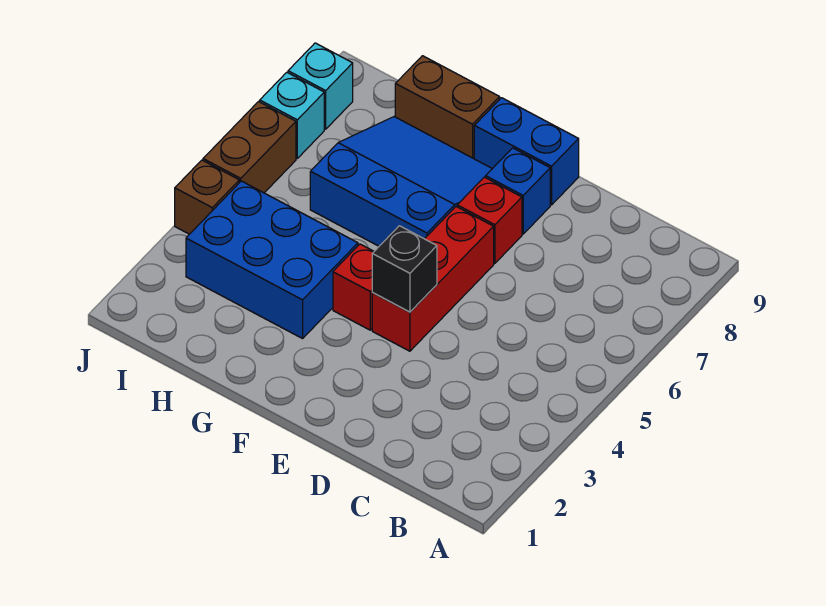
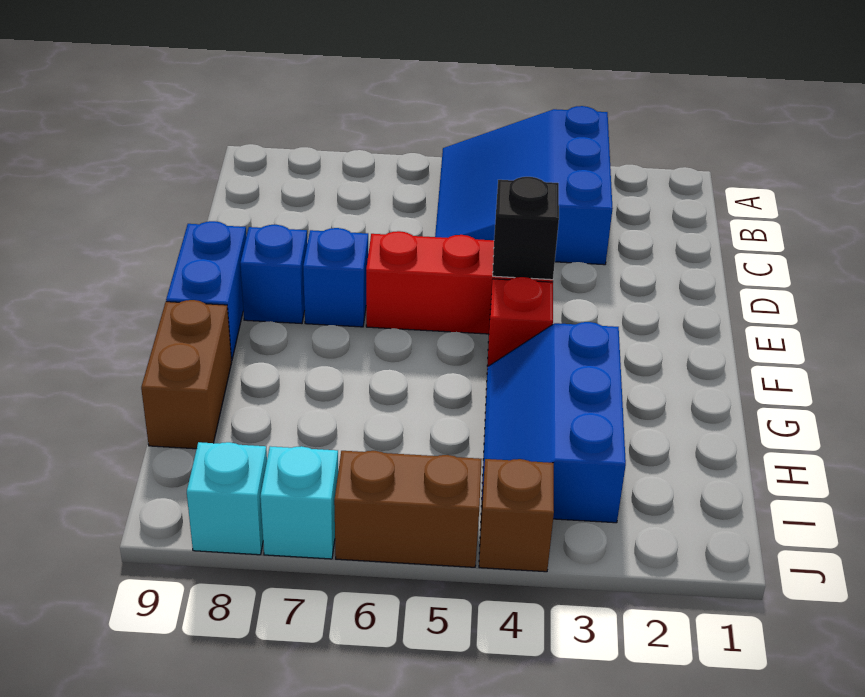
red 1x1 brick [457,177,522,263] -> blue 1x1 brick [303,228,368,327]
blue 3x3 slope [310,117,492,246] -> blue 3x3 slope moved to [435,106,613,265]
blue 2x3 brick [186,181,358,339] -> blue 2x3 slope [481,322,626,523]

